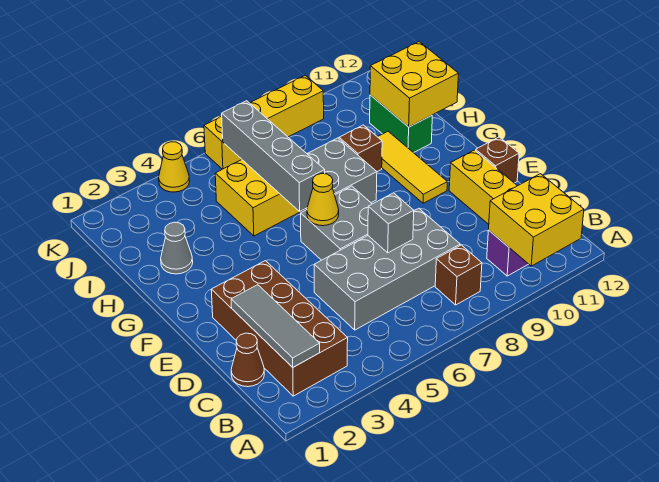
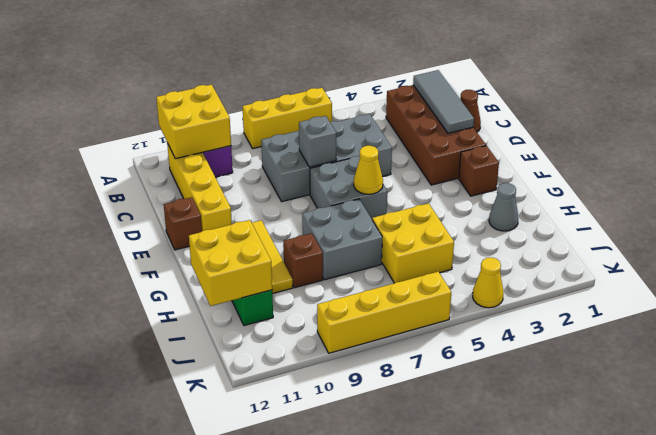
none -> yellow 1x3 brick [243,88,332,149]
brown 1x1 brick [435,245,482,305] -> brown 1x1 brick moved to [459,146,499,196]
grey 1x4 brick [222,101,325,211] -> none

